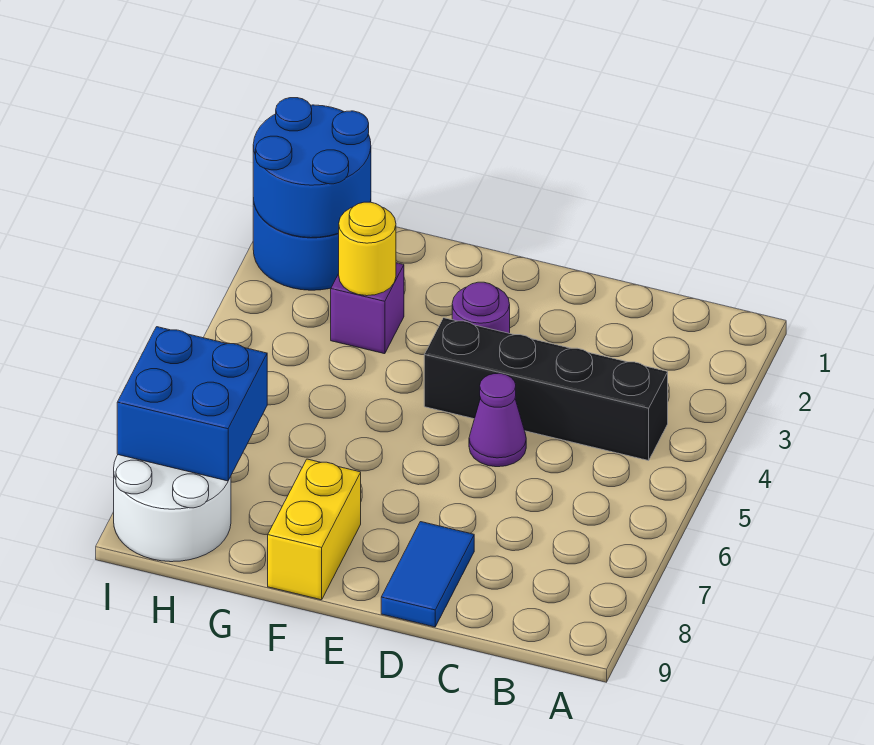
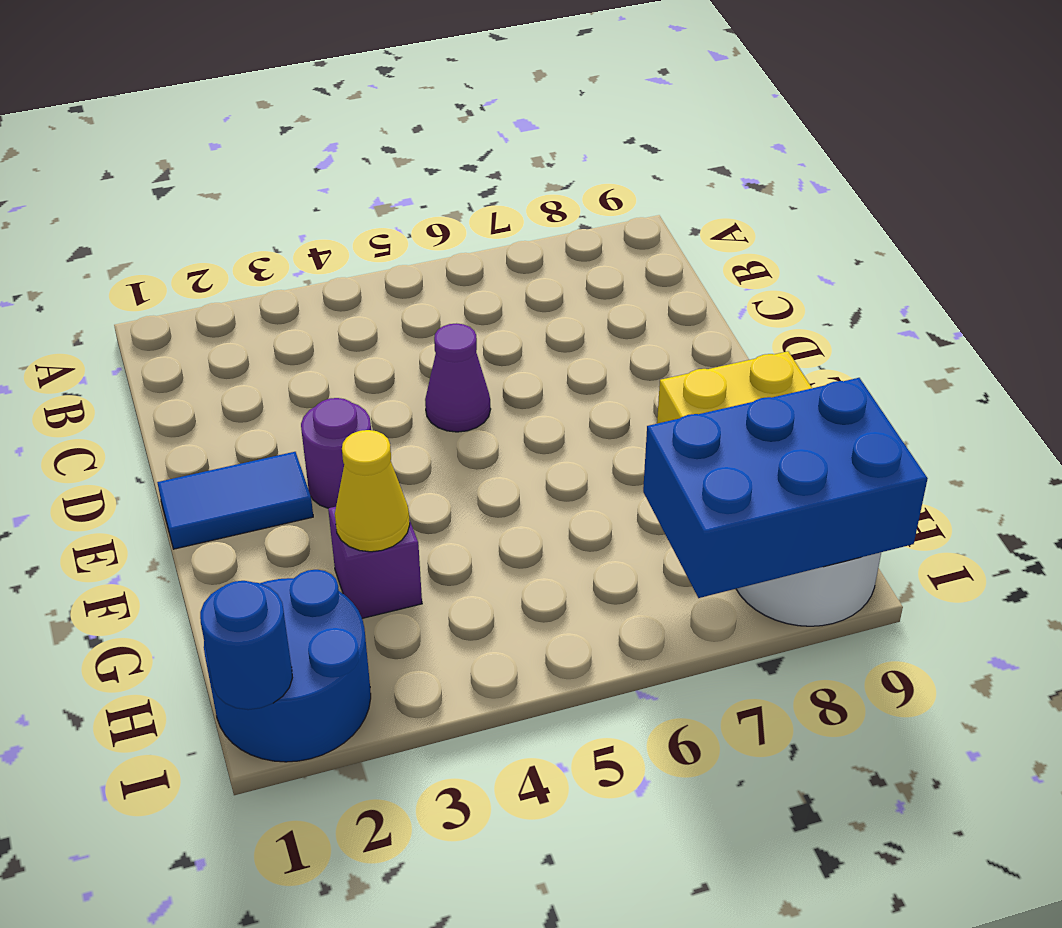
black 1x4 brick [424,318,668,461] -> none
blue 1x2 tile [381,522,474,627] -> blue 1x2 tile moved to [157,452,313,549]
yellow 1x1 round brick [339,202,396,296] -> yellow 1x1 cone [335,430,410,552]
blue 2x2 round brick [253,98,371,238] -> blue 1x1 round brick [200,581,292,710]
blue 2x2 brick [117,327,267,481] -> blue 2x3 brick [643,378,928,598]

